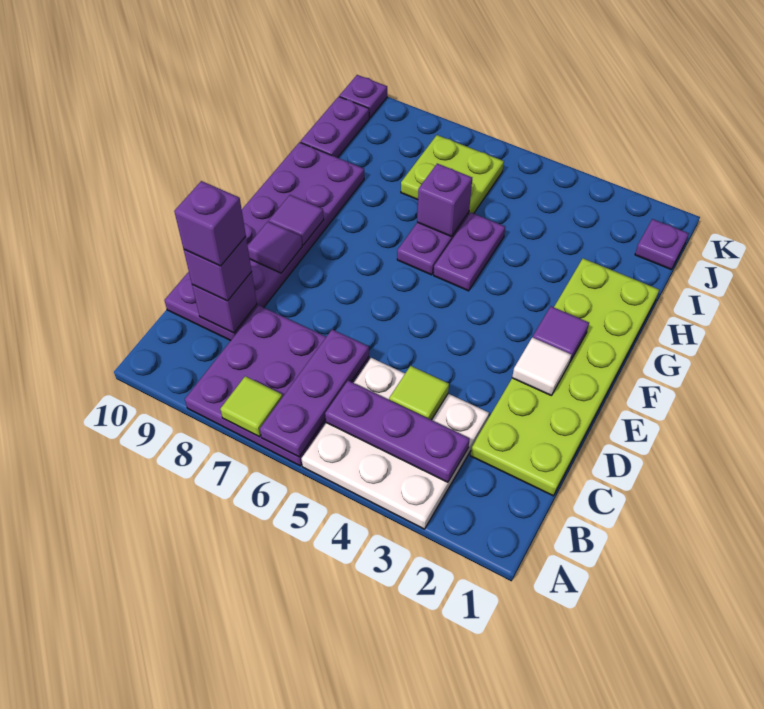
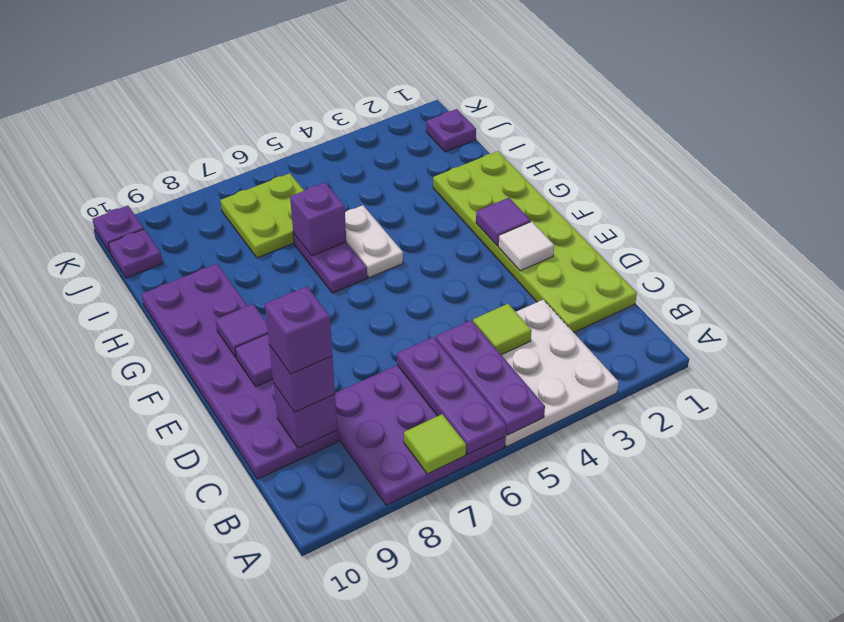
purple 1x3 plate [325,381,470,482] -> purple 1x3 plate turned to [435,320,545,435]
purple 1x2 plate [434,213,505,291] -> white 1x2 plate [345,205,403,278]
purple 1x2 plate [300,97,369,158] -> purple 1x1 plate [108,229,162,278]

